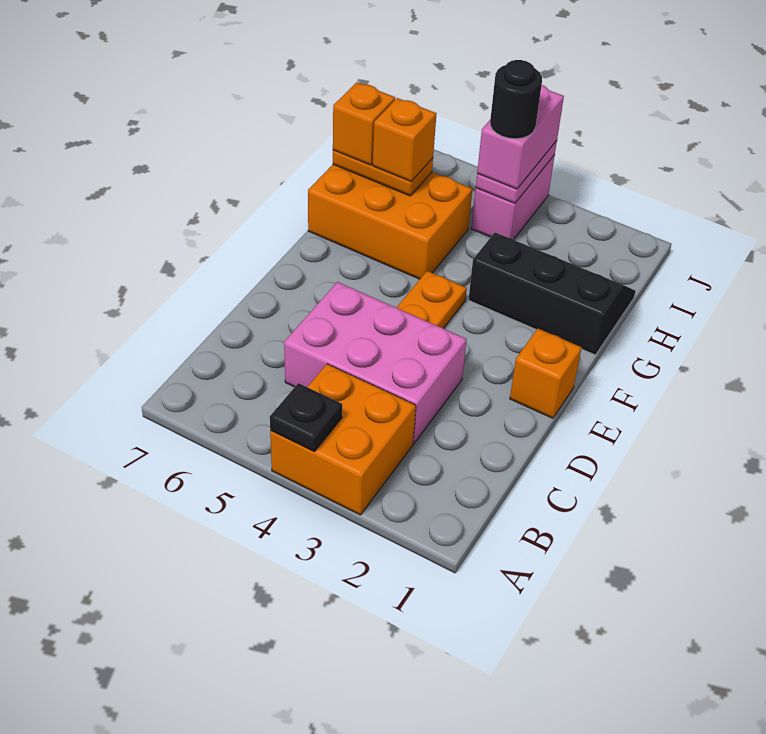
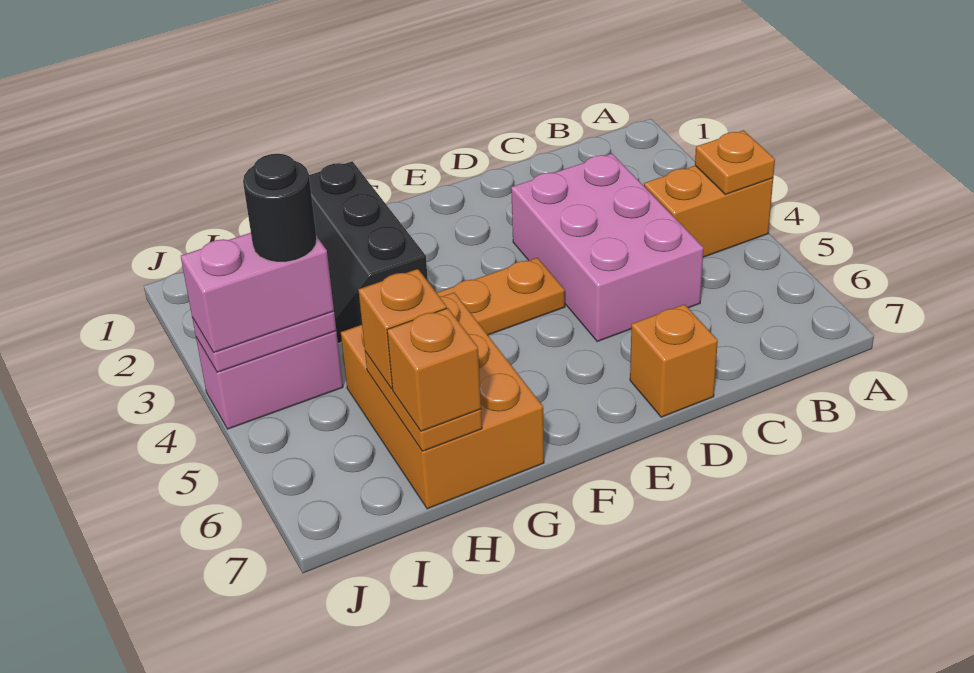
orange 2x2 brick [270,364,416,515] -> orange 1x2 brick [644,166,773,257]
black 1x1 plate [270,383,342,451] -> orange 1x1 plate [695,130,775,194]
orange 1x1 brick [510,329,582,418] -> orange 1x1 brick moved to [630,304,718,417]

